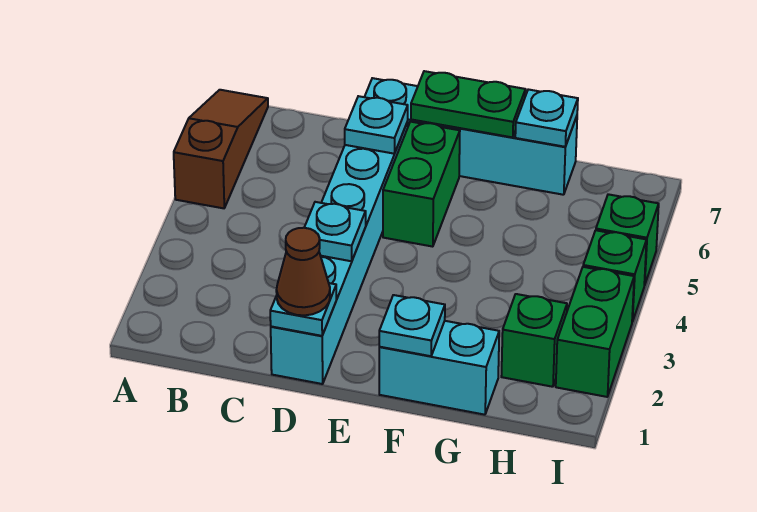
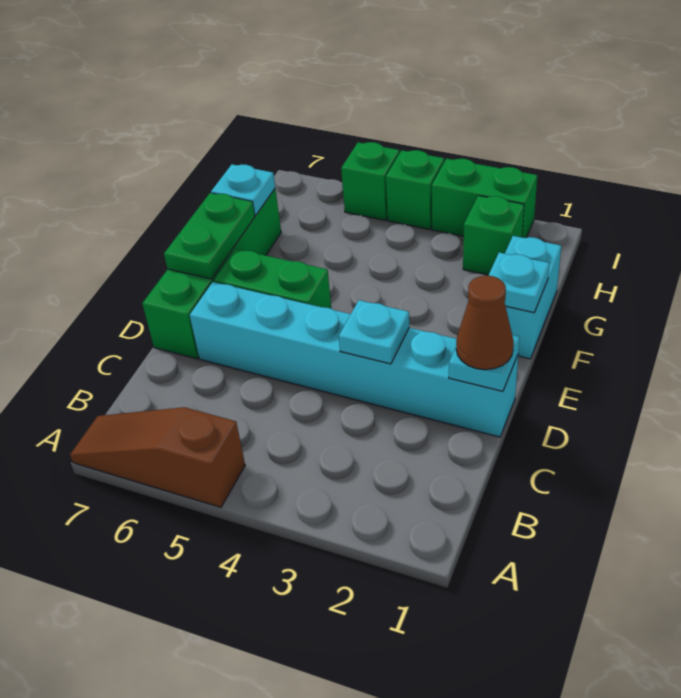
cyan 1x1 plate [345,96,408,154] -> none
cyan 1x4 brick [365,78,577,195] -> green 1x4 brick [142,189,281,359]

